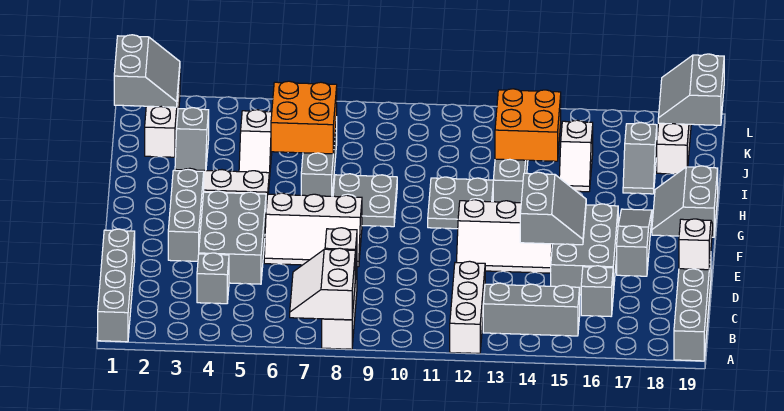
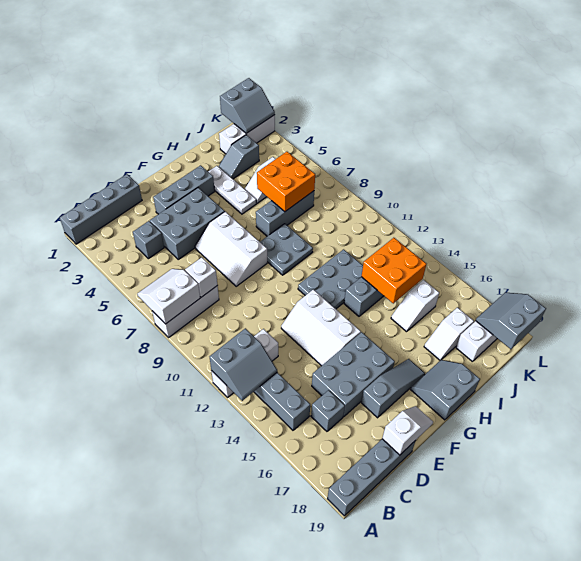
grey 2x2 slope [520,172,586,245] -> grey 2x2 slope moved to [210,328,277,401]
grey 2x2 plate [428,177,493,229] -> grey 2x3 plate [298,249,363,309]
grey 1x2 slope [623,123,657,194] -> white 1x2 slope [424,307,474,360]

